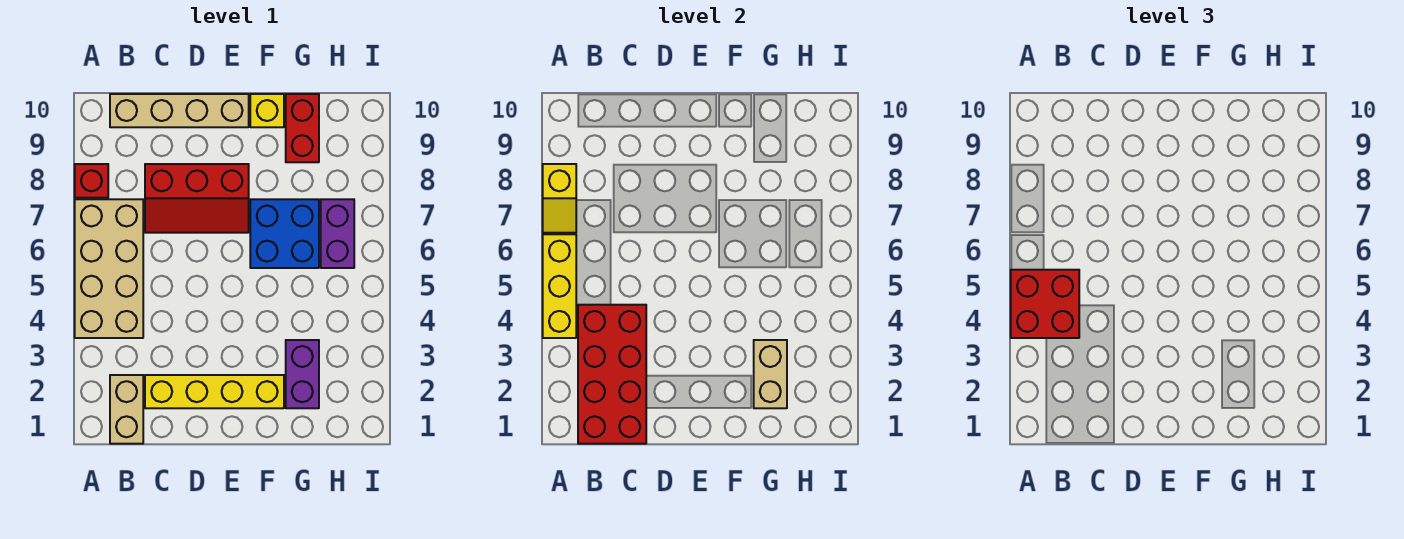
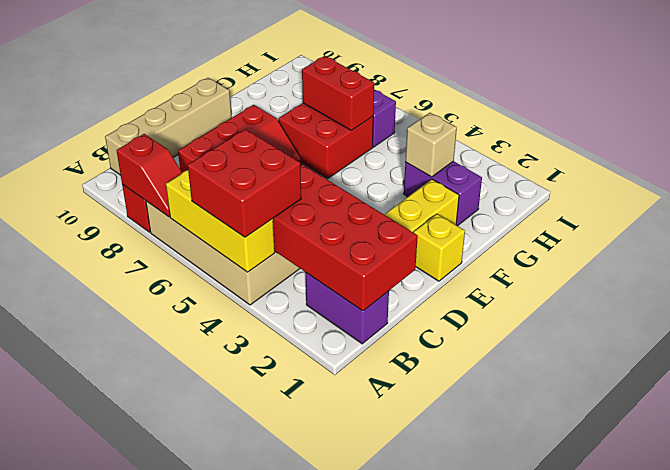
yellow 1x2 slope [543,164,576,233] -> red 1x2 slope [116,134,182,217]
tan 1x2 brick [110,375,143,444] -> purple 1x2 brick [305,273,389,344]
blue 2x2 brick [250,199,319,268] -> red 2x2 brick [279,103,373,179]
yellow 1x1 brick [250,94,284,127] -> yellow 1x1 brick moved to [413,214,465,281]
tan 1x2 brick [754,340,787,408] -> tan 1x1 brick [405,113,457,177]
red 1x2 brick [286,94,319,162] -> red 1x2 brick moved to [302,56,374,131]

